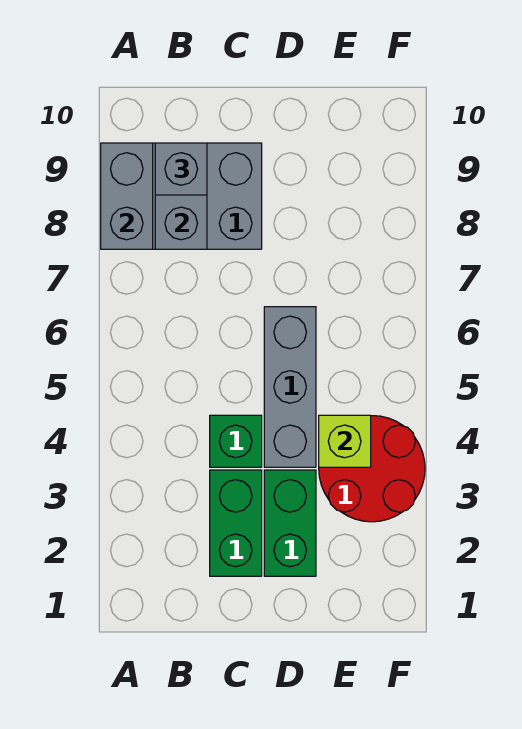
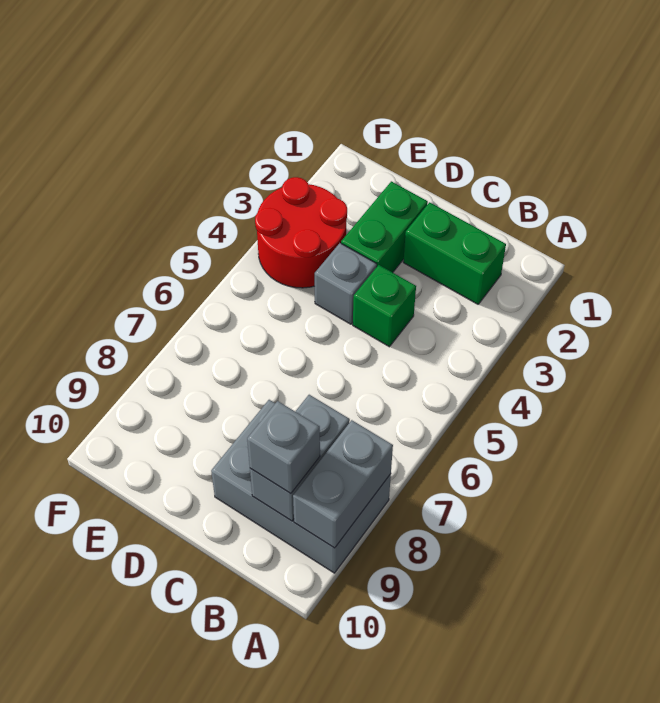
green 1x2 brick [210,470,262,576] -> green 1x2 brick turned to [403,202,506,304]
grey 1x3 brick [264,307,316,467] -> grey 1x1 brick [315,243,377,324]
lime 1x1 brick [319,415,371,467] -> none

